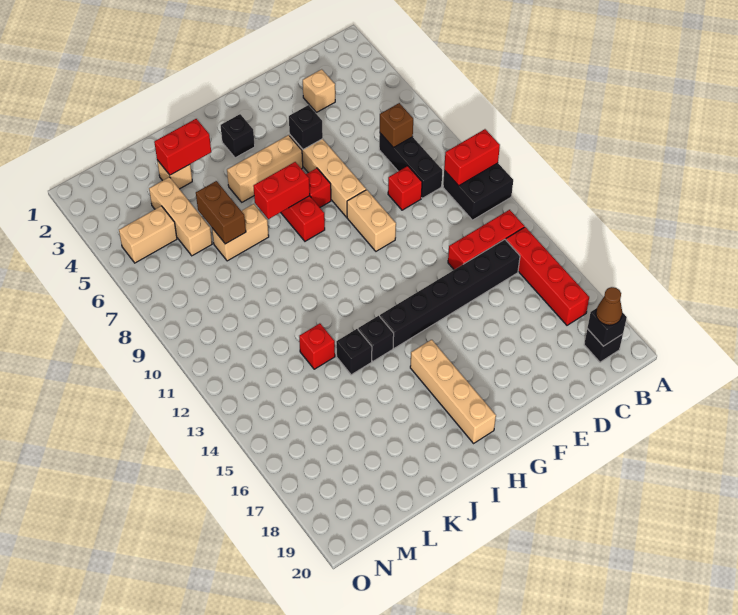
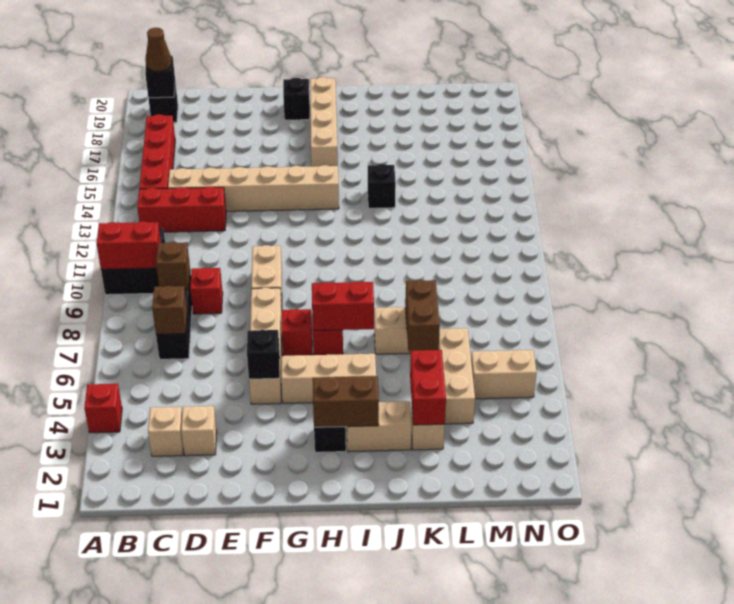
none -> tan 1x1 brick [148,407,183,456]
none -> brown 1x1 brick [156,242,190,289]
black 1x6 brick [380,239,520,348] -> tan 1x6 brick [168,165,339,211]
none -> brown 1x2 brick [313,376,379,427]
none -> tan 1x2 brick [347,401,412,452]
black 1x1 brick [358,316,394,361] -> black 1x1 brick moved to [283,78,310,120]
red 1x2 brick [154,119,211,175] -> red 1x2 brick turned to [410,350,446,425]
red 1x1 brick [299,323,335,369] -> red 1x1 brick moved to [84,384,122,433]

